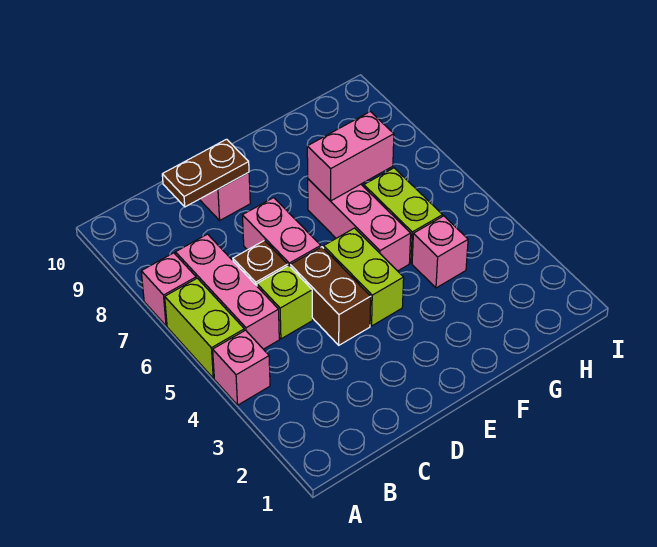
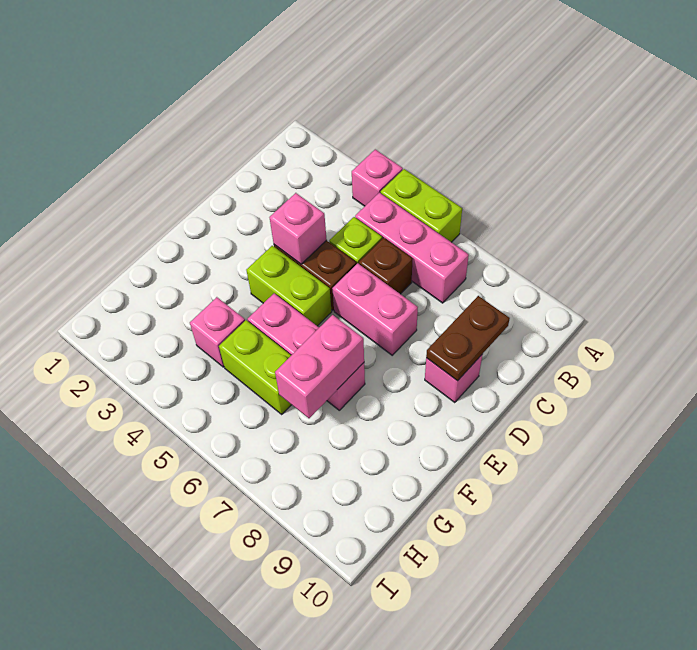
pink 1x1 brick [141,253,196,326] -> pink 1x1 brick moved to [269,193,327,264]

